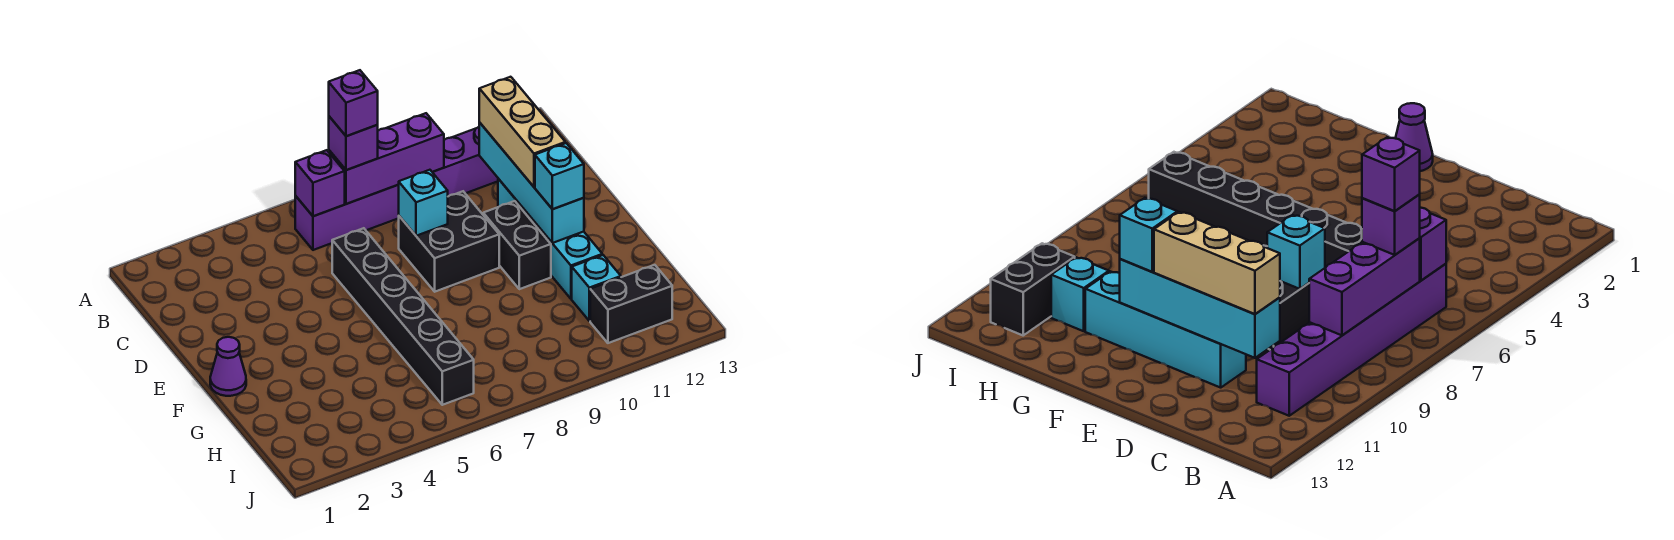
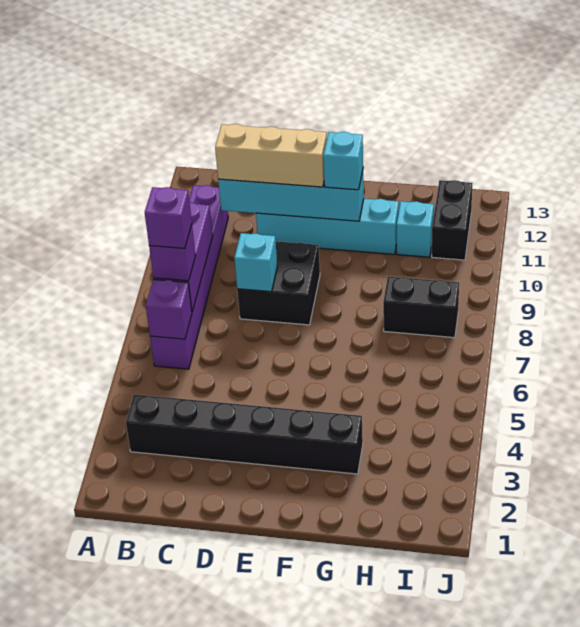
black 1x6 brick [332,228,474,405] -> black 1x6 brick moved to [126,394,363,474]
black 1x2 brick [483,201,551,289] -> black 1x2 brick moved to [383,276,459,338]
purple 1x1 cone [210,337,246,396] -> none

